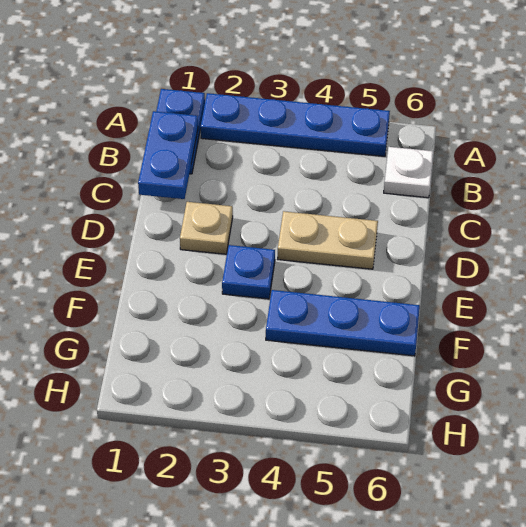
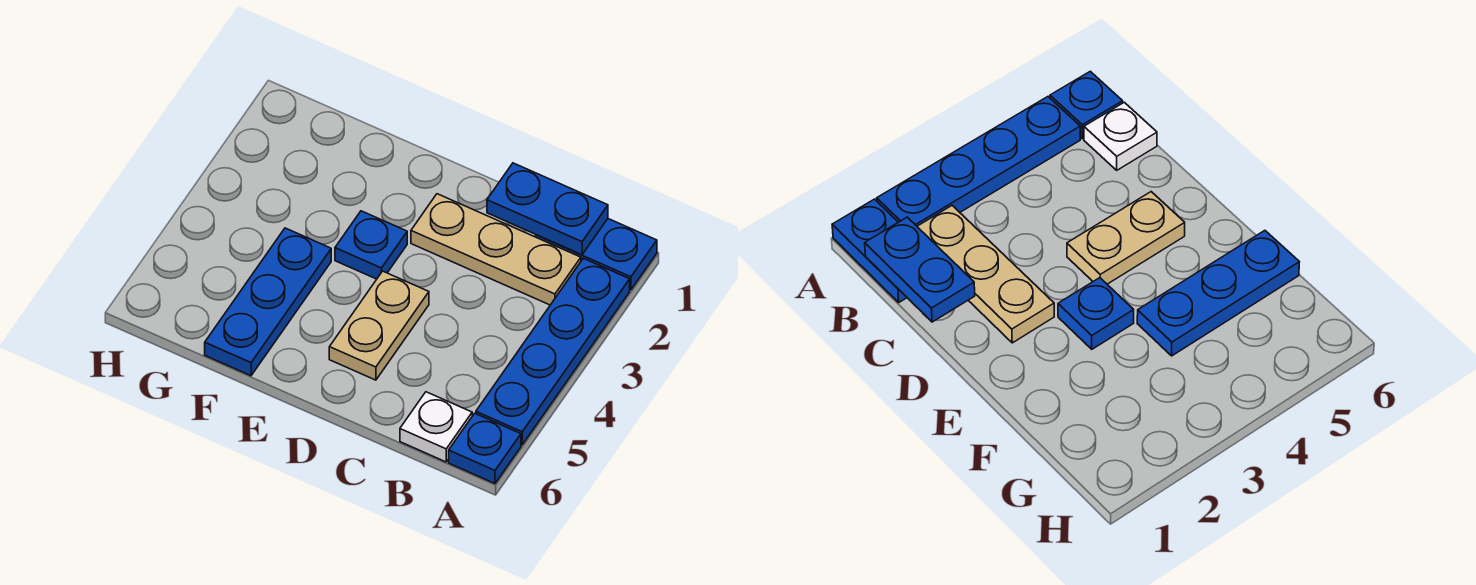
none -> blue 1x1 plate [449,413,521,484]
tan 1x1 plate [180,202,233,254] -> tan 1x3 plate [411,194,581,305]

